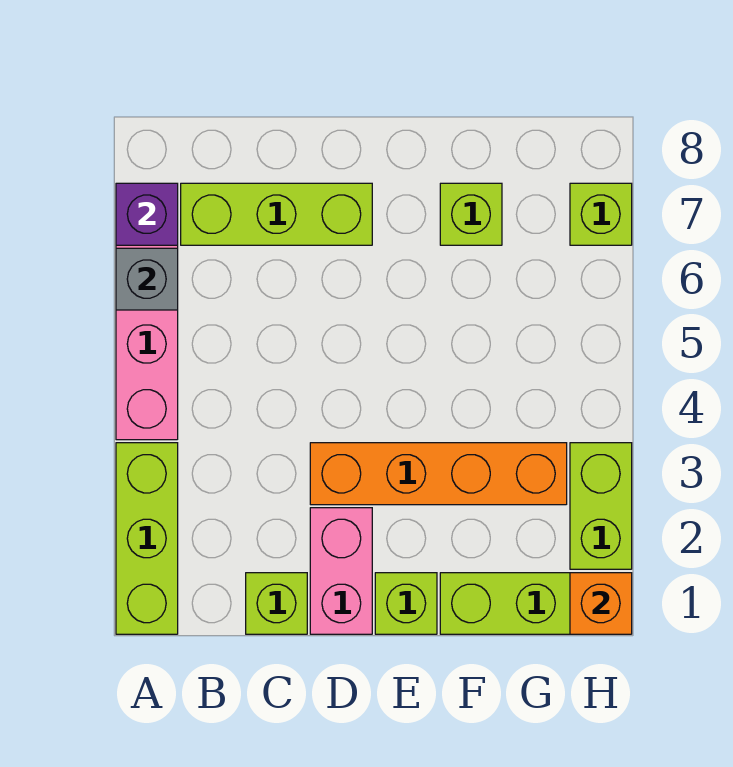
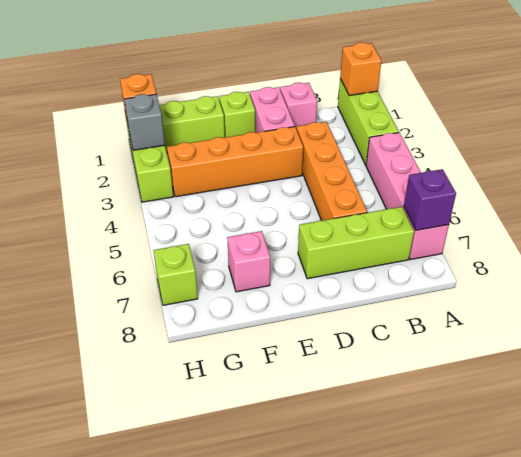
none -> orange 1x1 brick [340,42,381,96]
grey 1x1 brick [116,248,178,310] -> grey 1x1 brick moved to [124,94,165,150]
lime 1x1 brick [246,573,307,634] -> pink 1x1 brick [280,83,317,129]
none -> orange 1x4 brick [297,122,367,221]
lime 1x1 brick [440,183,502,245] -> pink 1x1 brick [227,231,270,292]

